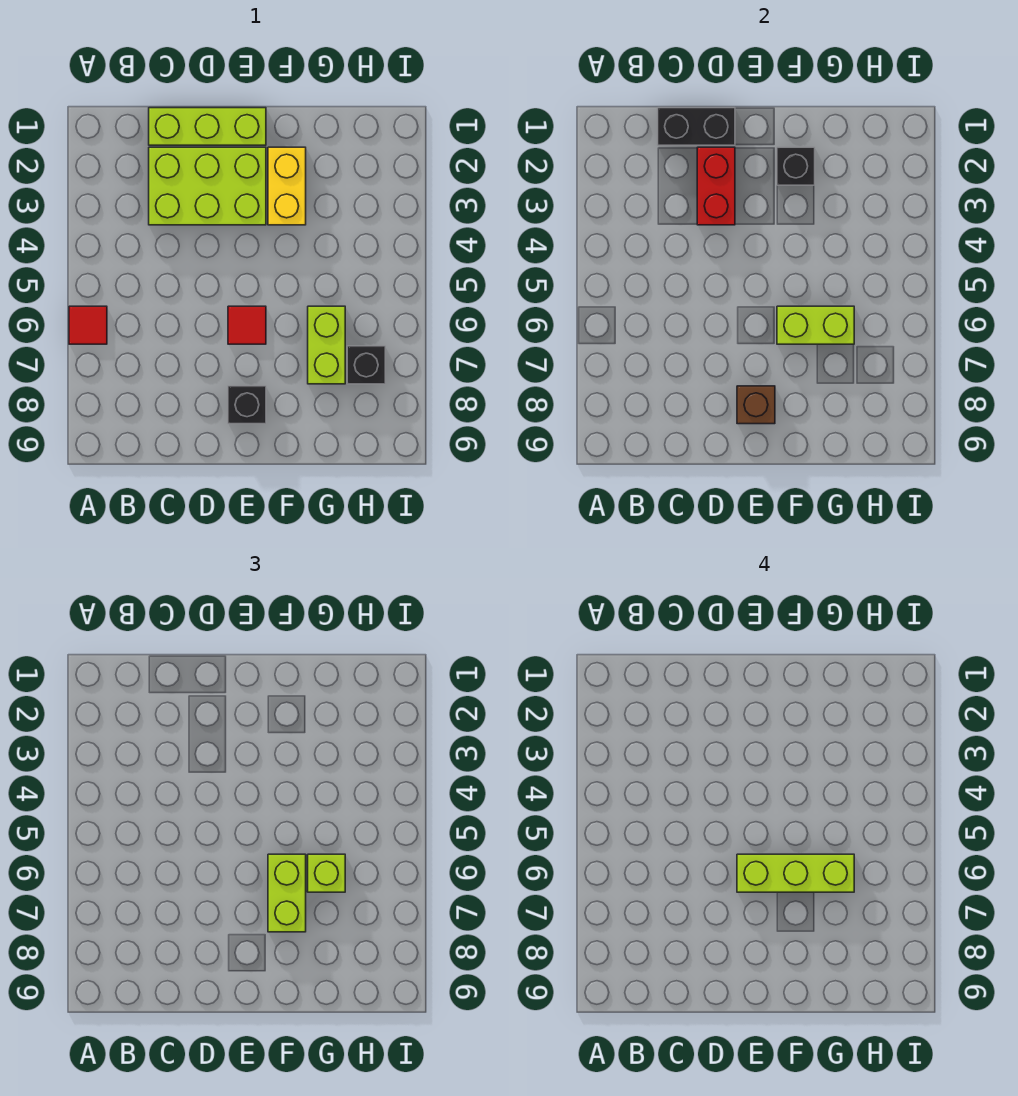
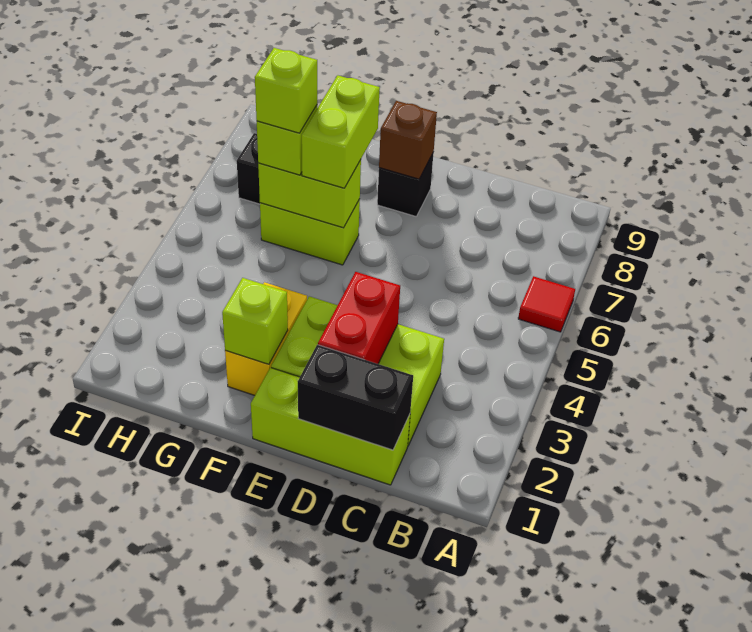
red 1x1 tile [228,306,266,344] -> none
lime 1x3 brick [737,854,854,892] -> lime 1x1 brick [255,48,317,133]
black 1x1 brick [777,147,815,185] -> lime 1x1 brick [222,278,288,364]
lime 1x2 brick [308,306,345,384] -> lime 1x2 brick turned to [260,199,360,265]

